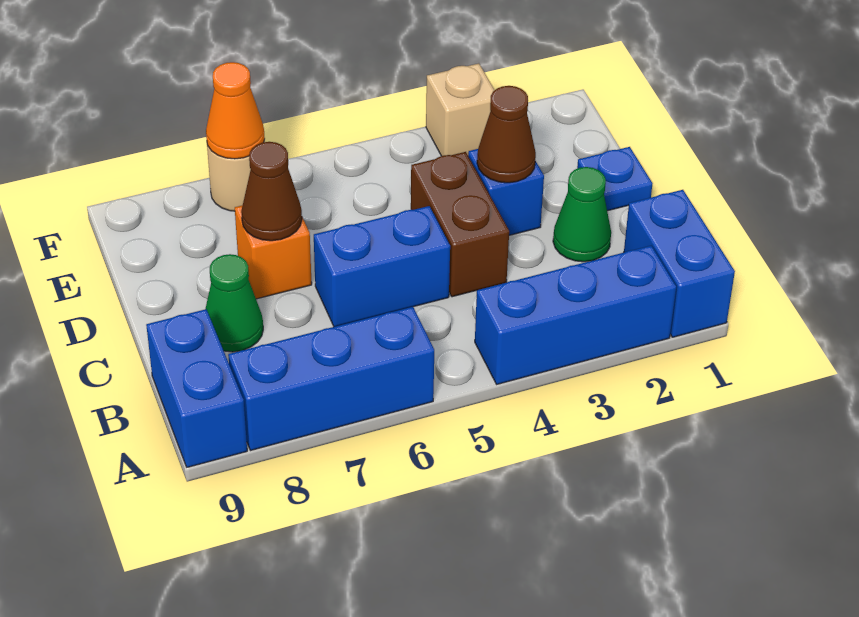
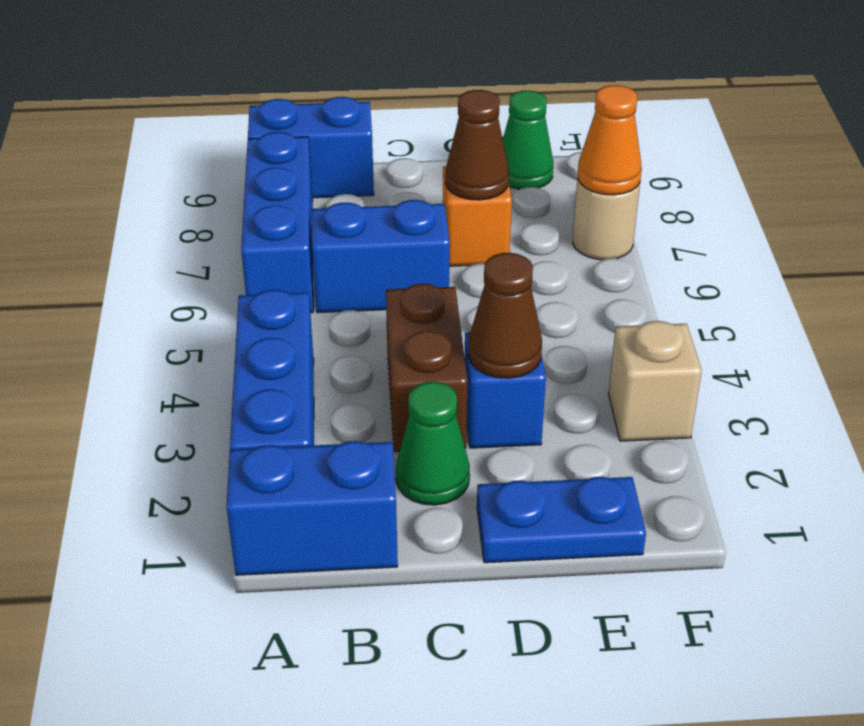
brown 1x2 brick [411,152,509,297] -> brown 1x2 brick turned to [386,284,468,452]
blue 1x2 brick [314,206,450,327] -> blue 1x2 brick turned to [312,200,450,313]
green 1x1 cone [206,254,263,352] -> green 1x1 cone moved to [503,91,553,189]
blue 1x1 plate [577,147,652,211] -> blue 1x2 plate [477,477,646,563]

